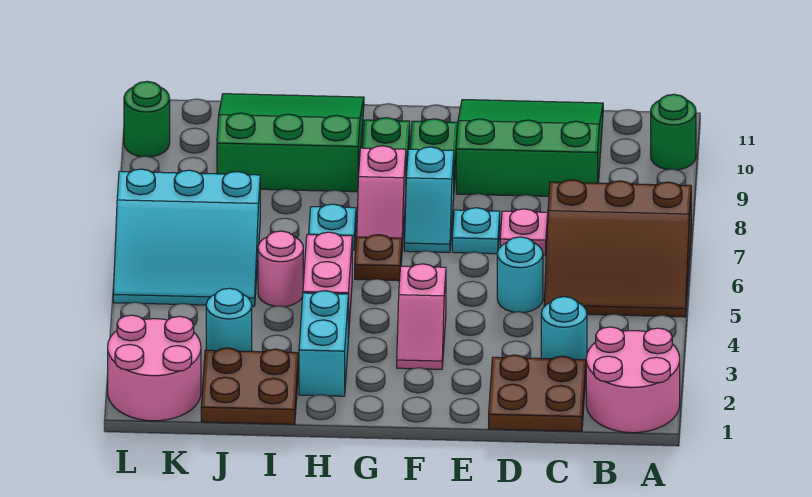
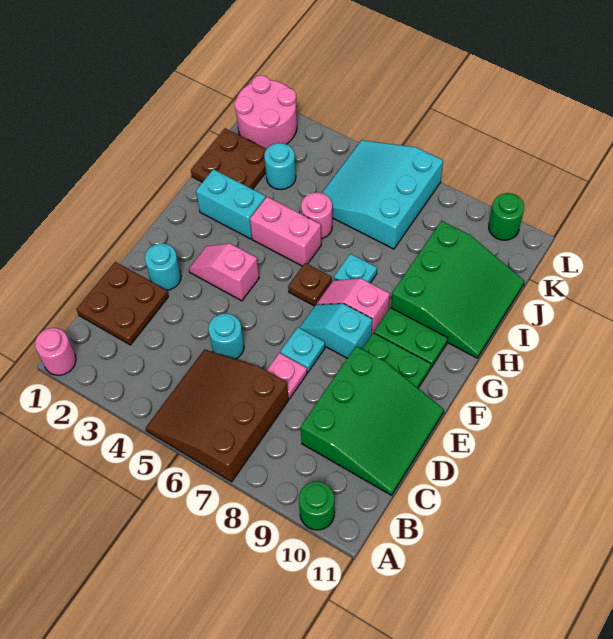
pink 2x2 round brick [586,327,680,433] -> pink 1x1 round brick [35,328,76,375]
cyan 1x1 round brick [541,297,587,360] -> cyan 1x1 round brick moved to [145,243,181,290]

